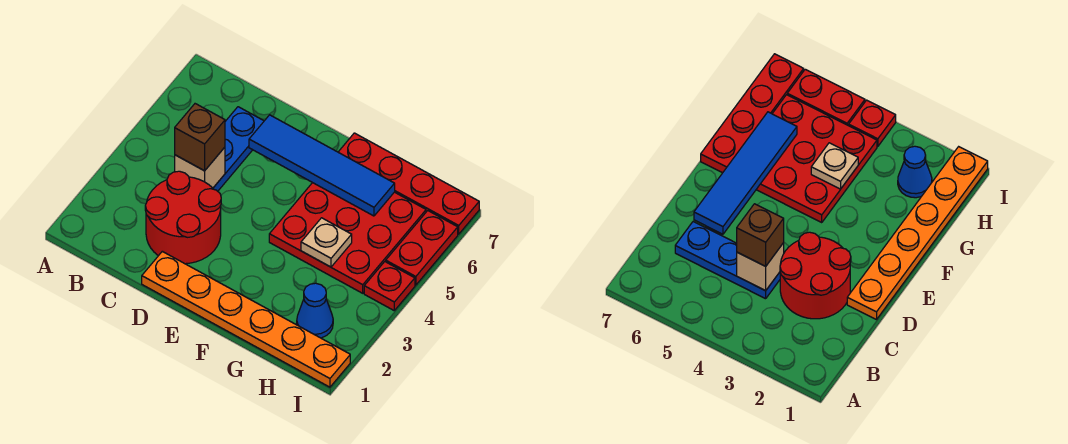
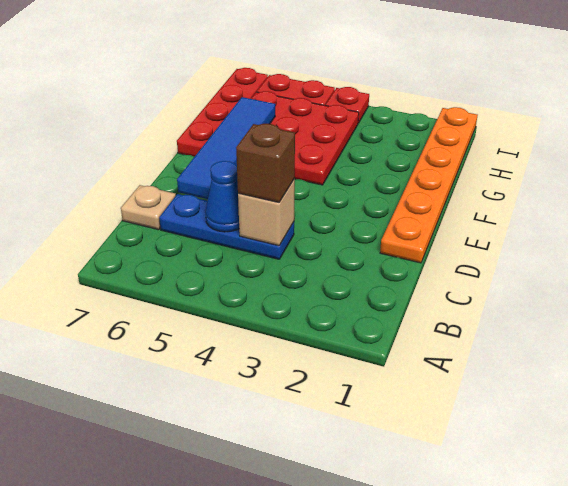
red 2x2 round brick [145,171,221,264] -> none
tan 1x1 plate [301,218,352,267] -> tan 1x1 plate moved to [121,185,176,230]
blue 1x1 cone [297,283,333,338] -> blue 1x1 cone moved to [205,161,239,232]

